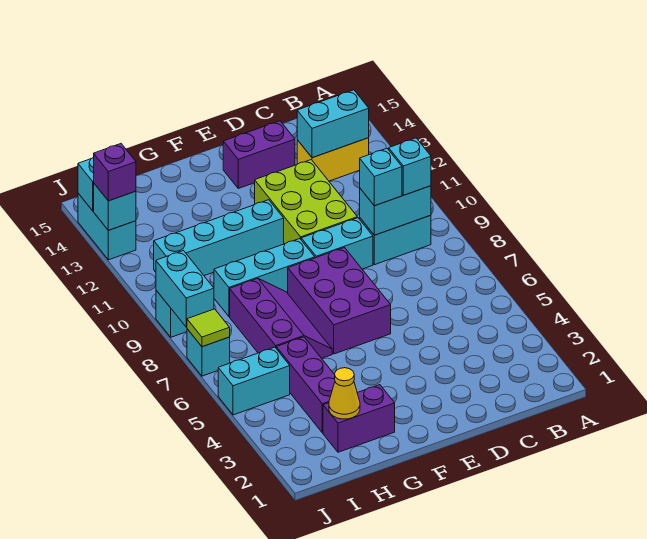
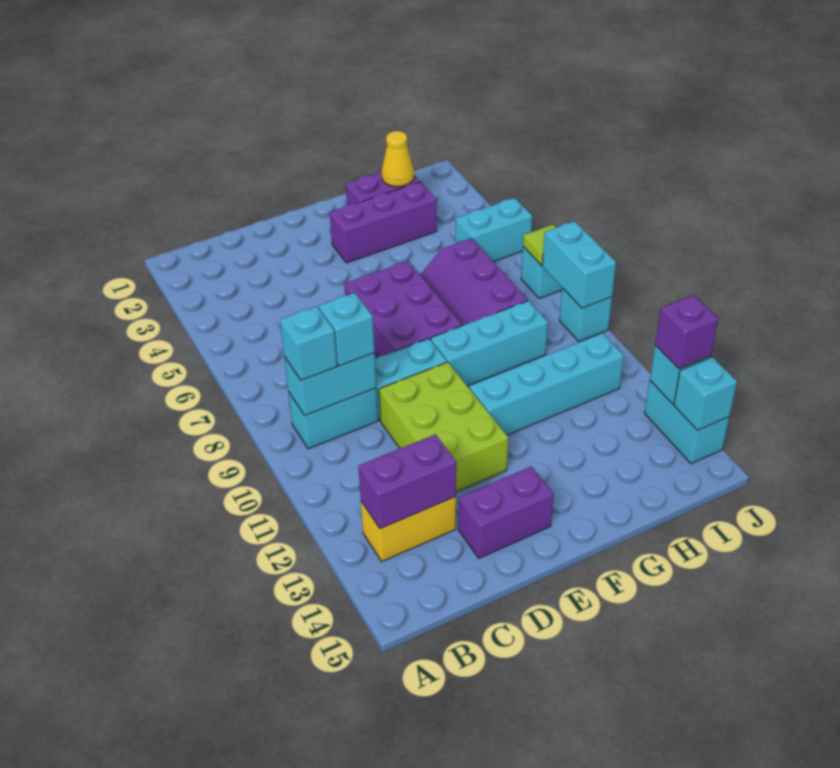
cyan 1x2 brick [297,90,369,158] -> purple 1x2 brick [359,434,456,529]
purple 1x3 brick [276,337,335,433] -> purple 1x3 brick turned to [330,182,437,263]

